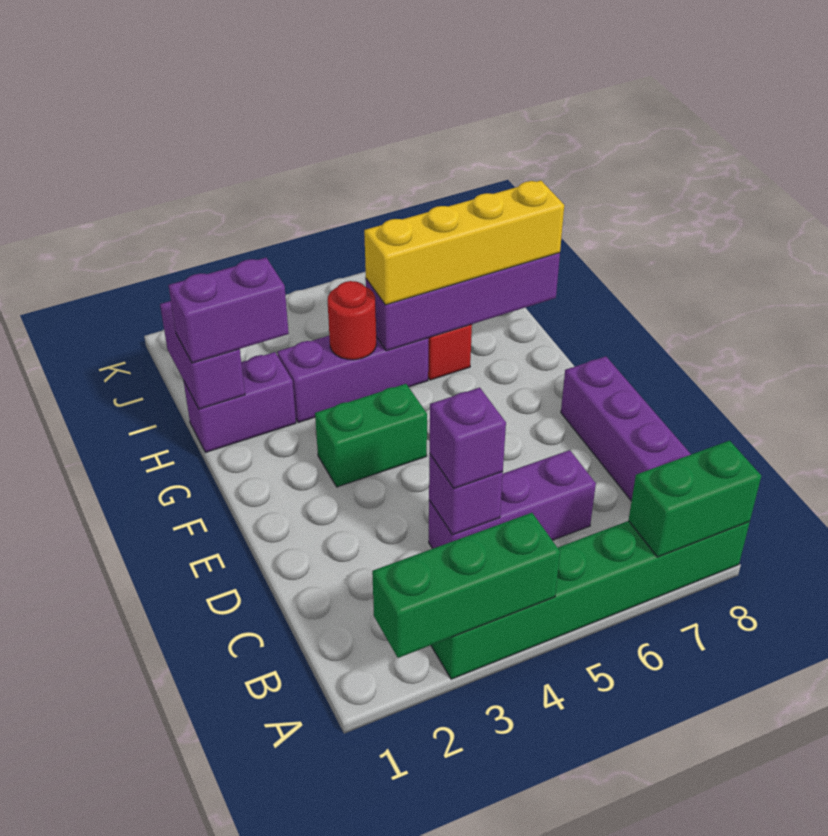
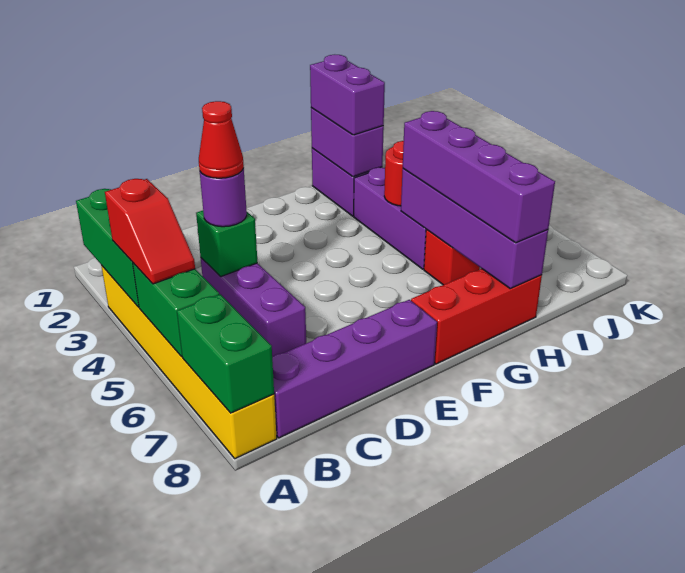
green 1x6 brick [431,521,750,679] -> yellow 1x6 brick [101,265,277,459]
none -> red 1x2 slope [105,179,195,284]
purple 1x1 brick [429,454,503,535] -> green 1x1 brick [196,211,258,277]
purple 1x1 brick [430,388,506,488] -> purple 1x1 round brick [200,168,247,227]
none -> red 1x1 cone [199,101,244,178]
green 1x2 brick [315,384,427,487] -> green 1x2 brick moved to [133,263,219,357]
none -> red 1x3 brick [411,269,542,364]
purple 1x2 brick [160,301,245,409] -> purple 1x2 brick turned to [311,108,384,177]
yellow 1x4 brick [364,180,564,305] -> purple 1x4 brick [403,111,555,243]

